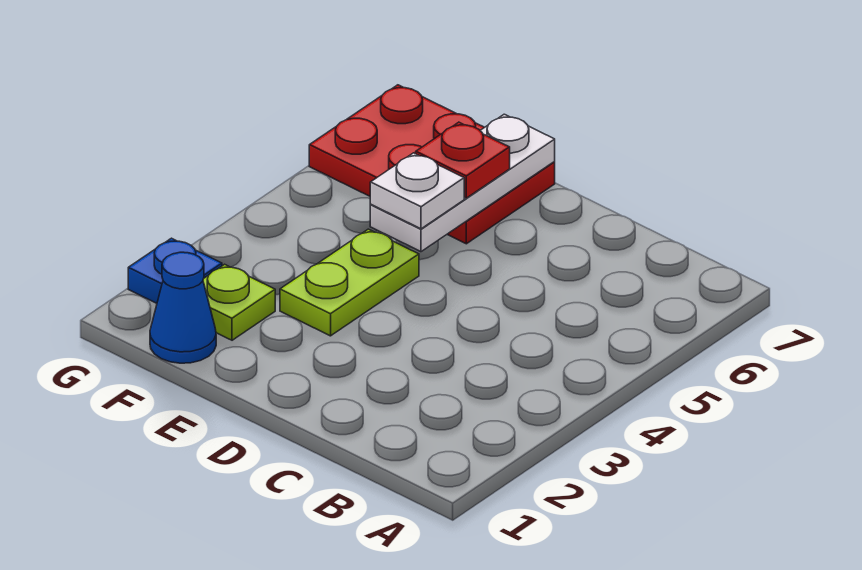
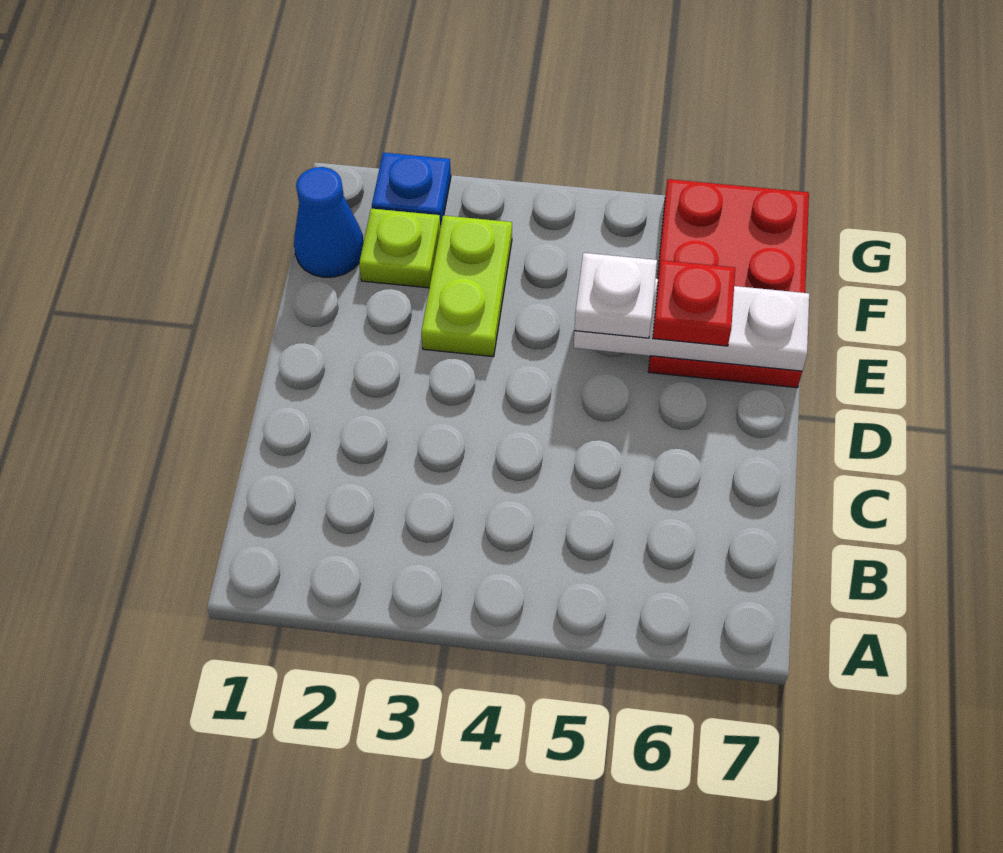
lime 1x2 plate [280,229,419,336] -> lime 1x2 plate turned to [421,215,512,357]

